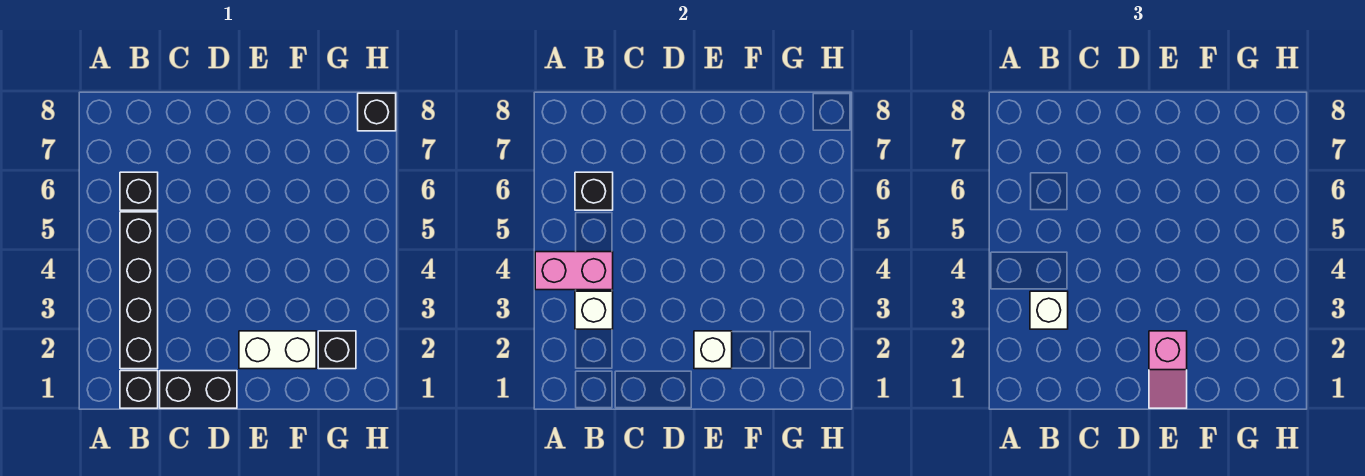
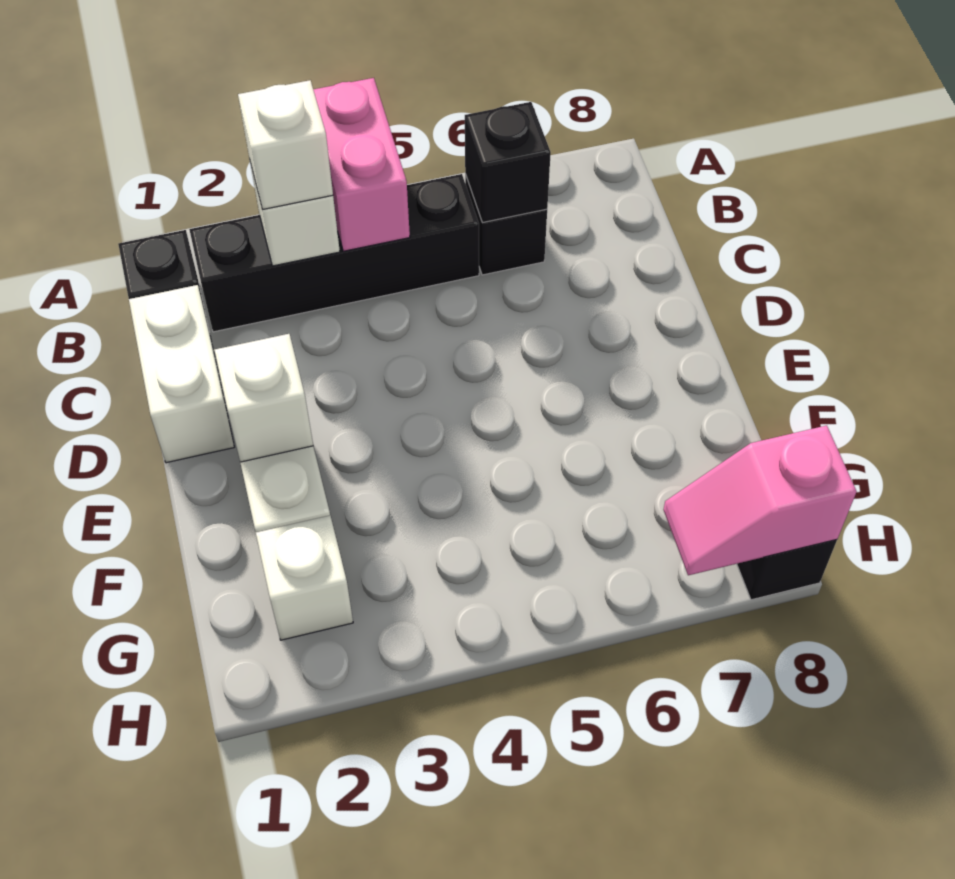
black 1x2 brick [160,371,237,408] -> white 1x2 brick [129,285,234,463]
pink 1x2 slope [1149,331,1187,408] -> pink 1x2 slope moved to [663,425,857,575]
black 1x1 brick [318,331,356,369] -> white 1x1 brick [256,515,353,640]

